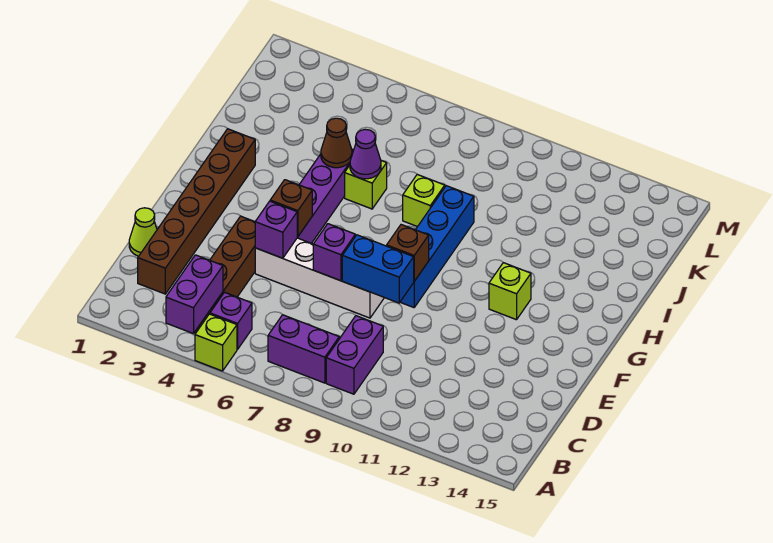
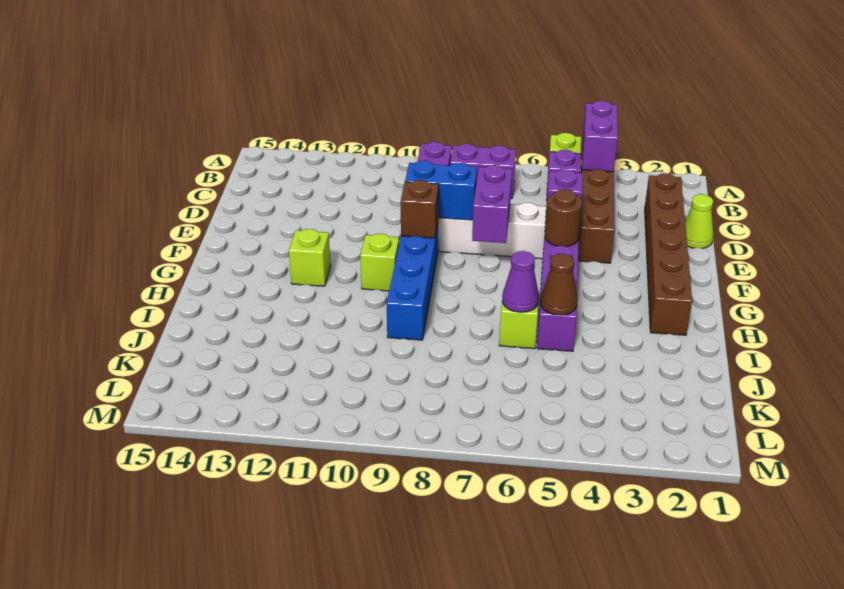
purple 1x1 brick [313,224,355,281] -> purple 1x2 brick [472,165,512,243]
brown 1x1 brick [270,180,312,237] -> brown 1x1 round brick [545,189,582,247]
lime 1x1 brick [403,175,445,227] -> lime 1x1 brick moved to [360,234,399,291]

